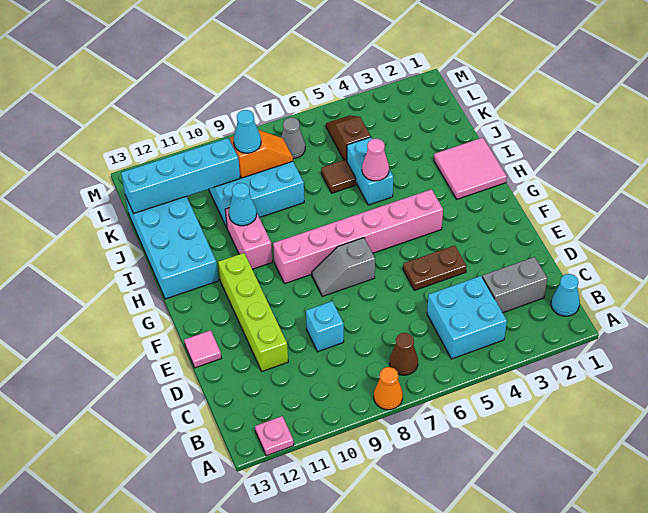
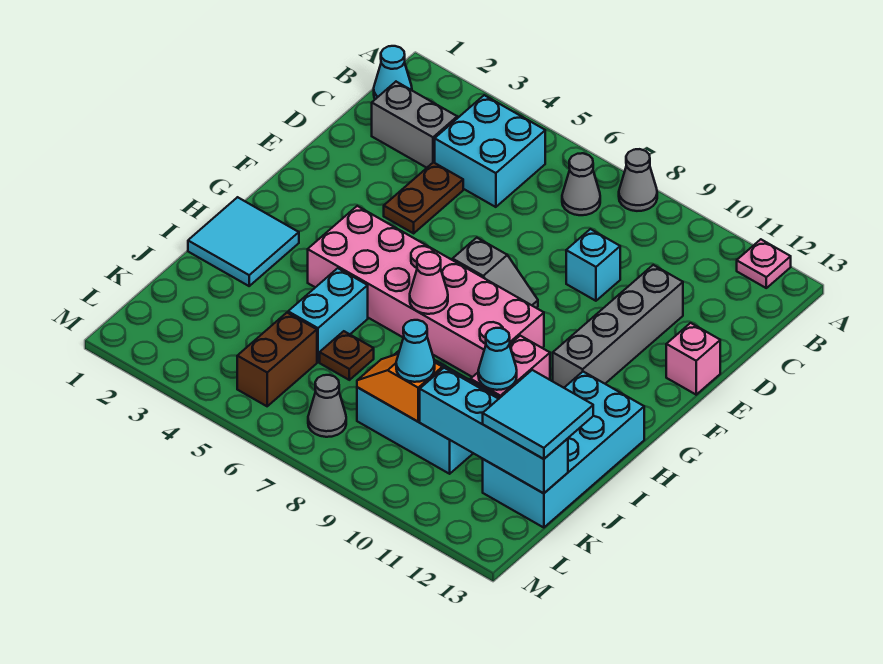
orange 1x1 cone [374,367,403,410] -> grey 1x1 cone [619,149,657,211]
brown 1x1 cone [389,333,418,375] -> grey 1x1 cone [562,153,600,215]
lime 1x4 brick [218,253,288,371] -> grey 1x4 brick [553,265,683,388]
brown 1x2 plate [403,245,467,290] -> brown 1x2 plate turned to [384,162,463,233]
pink 1x1 tile [184,330,221,368] -> pink 1x1 brick [666,323,720,395]
pink 1x6 brick [273,189,443,284] -> pink 2x6 brick [308,206,544,377]
pink 2x2 tile [434,138,507,199] -> cyan 2x2 tile [188,197,299,286]
pink 1x1 cone [362,139,389,181] -> pink 1x1 cone moved to [410,252,448,314]
brown 1x1 tile [321,160,356,193] -> brown 1x1 plate [320,331,374,380]
none -> cyan 2x2 tile [483,370,593,459]
brown 1x2 slope [326,115,371,161] -> brown 1x2 brick [237,313,317,406]

